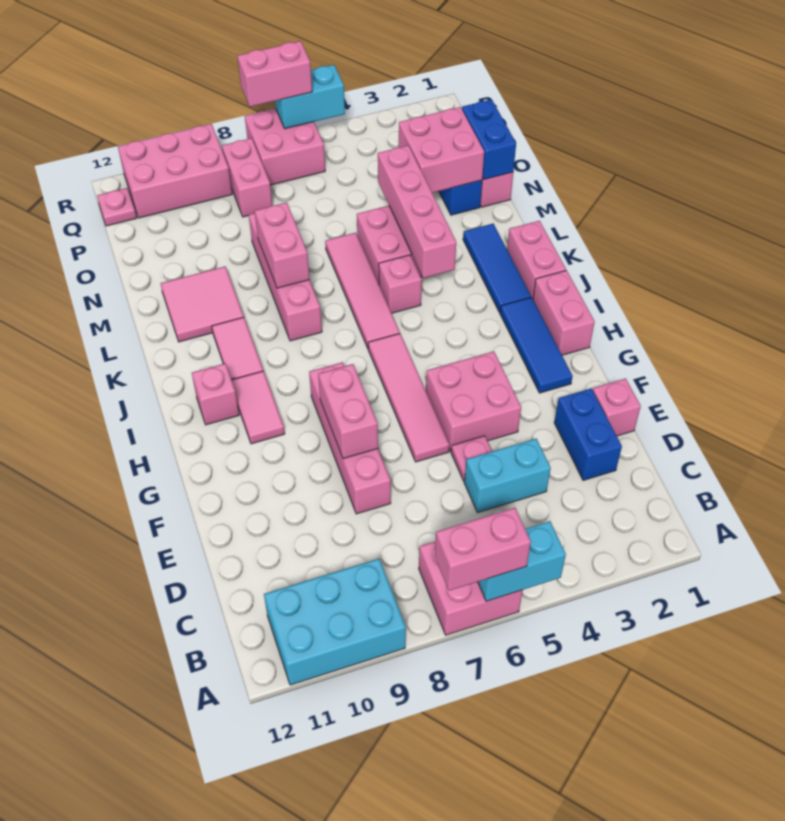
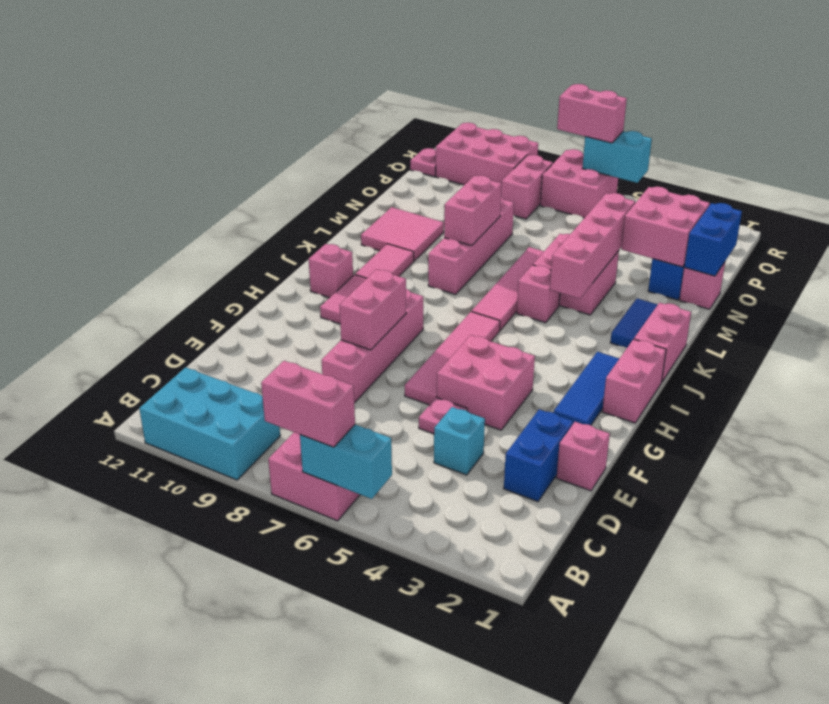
cyan 1x2 brick [464,439,551,513] -> cyan 1x1 brick [434,407,485,475]
blue 1x3 tile [463,224,531,313] -> blue 1x2 tile [610,298,658,348]

